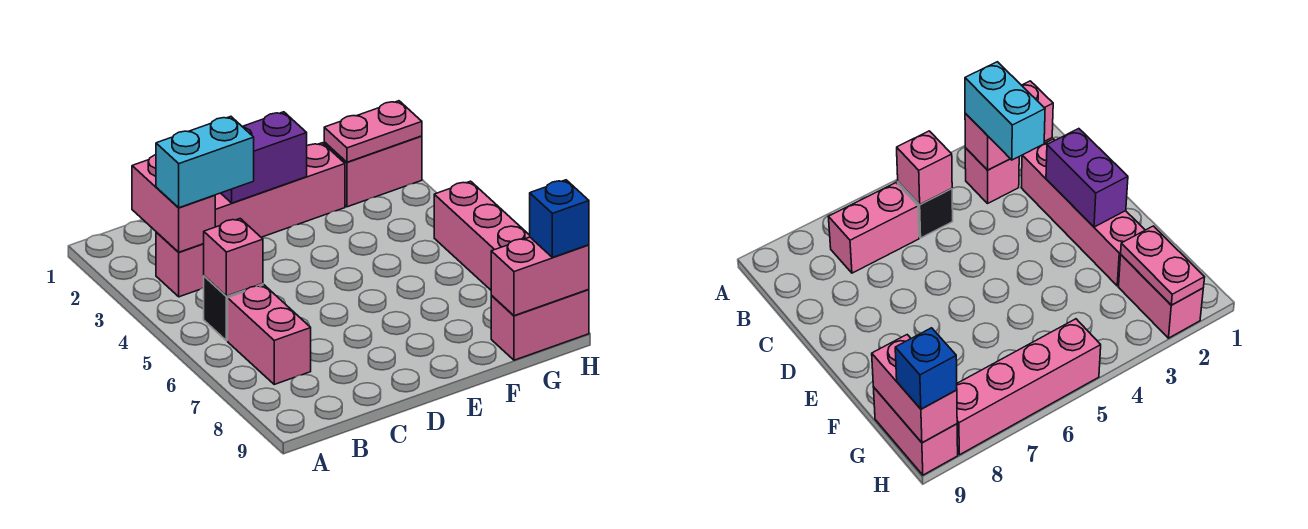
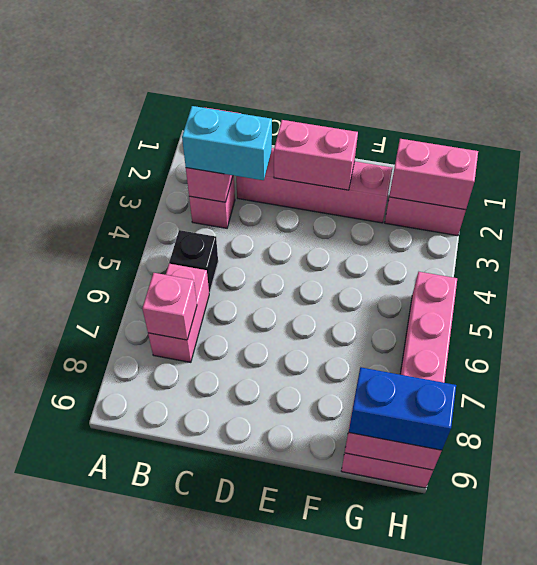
pink 1x1 brick [204,219,263,296] -> pink 1x1 brick moved to [142,273,197,340]
purple 1x2 brick [221,112,307,203] -> pink 1x2 brick [274,120,358,190]
pink 1x2 plate [324,101,422,162] -> pink 1x2 brick [389,139,478,210]
blue 1x1 brick [530,180,589,258] -> blue 1x2 brick [348,367,456,450]

